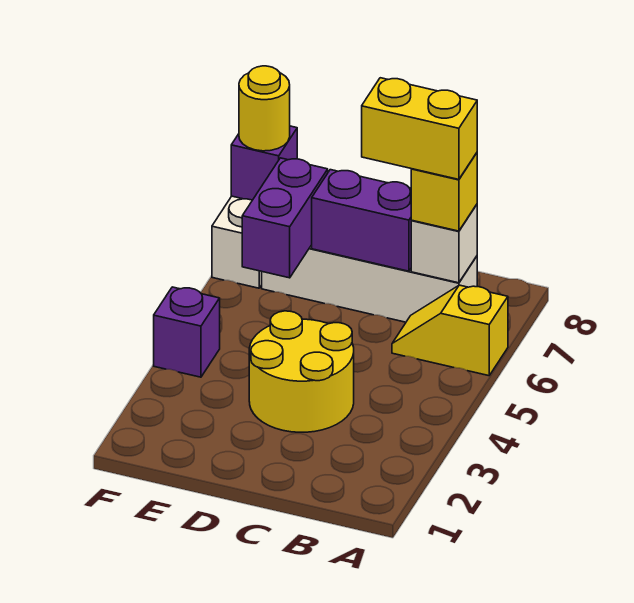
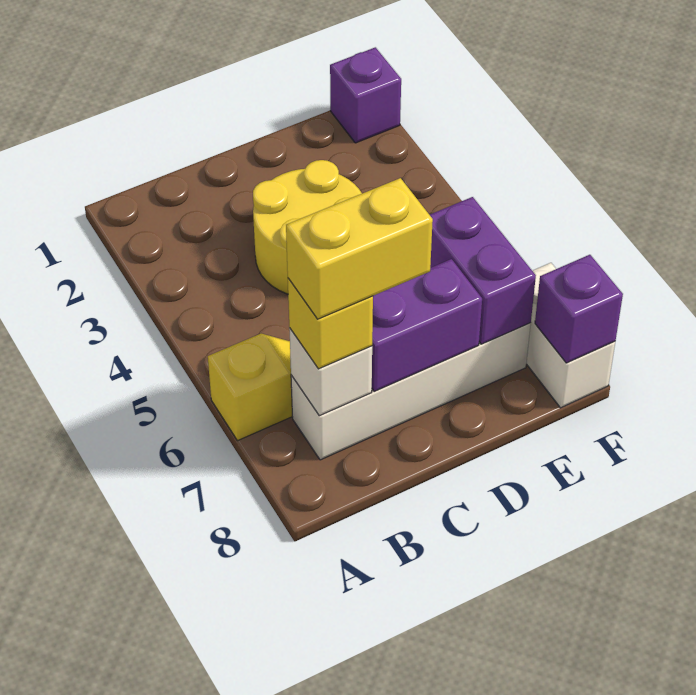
purple 1x1 brick [154,287,220,377] -> purple 1x1 brick moved to [330,47,401,143]
yellow 1x1 round brick [239,66,290,151] -> none

